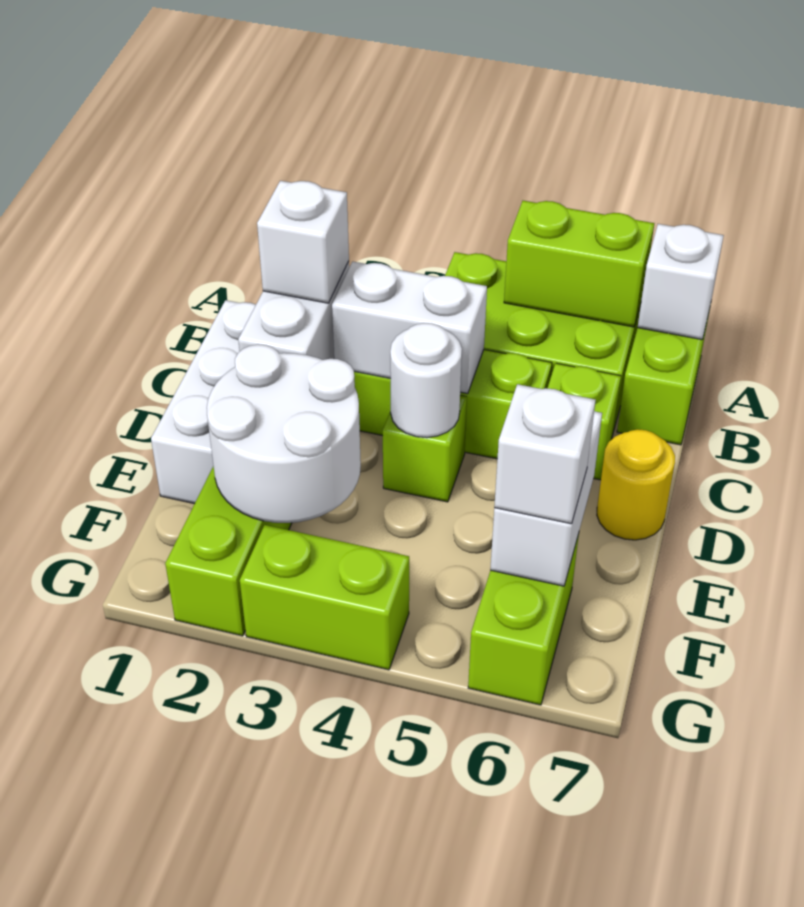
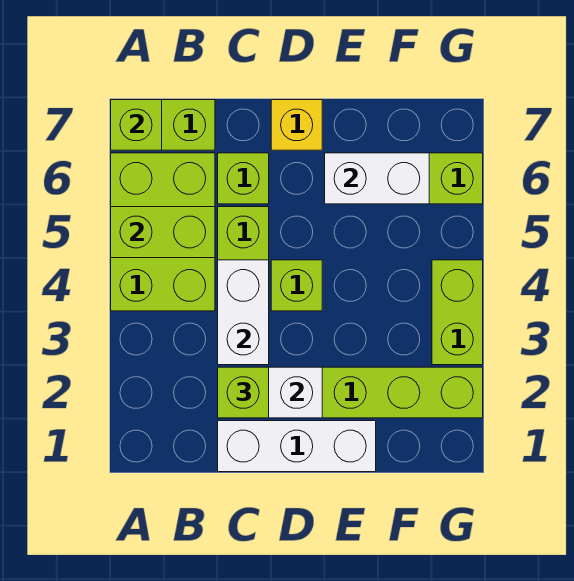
lime 1x2 brick [504,201,654,327] -> lime 1x2 brick turned to [111,207,215,258]
white 1x1 brick [638,224,724,340] -> lime 1x1 brick [111,100,162,150]
white 1x1 brick [257,181,349,303] -> lime 1x1 brick [218,367,269,418]
white 1x1 round brick [390,323,462,438] -> none
yellow 1x1 round brick [597,429,675,540] -> yellow 1x1 brick [271,100,322,150]
white 2x2 round brick [207,344,361,523] -> none
white 1x1 brick [494,384,596,524] -> none

